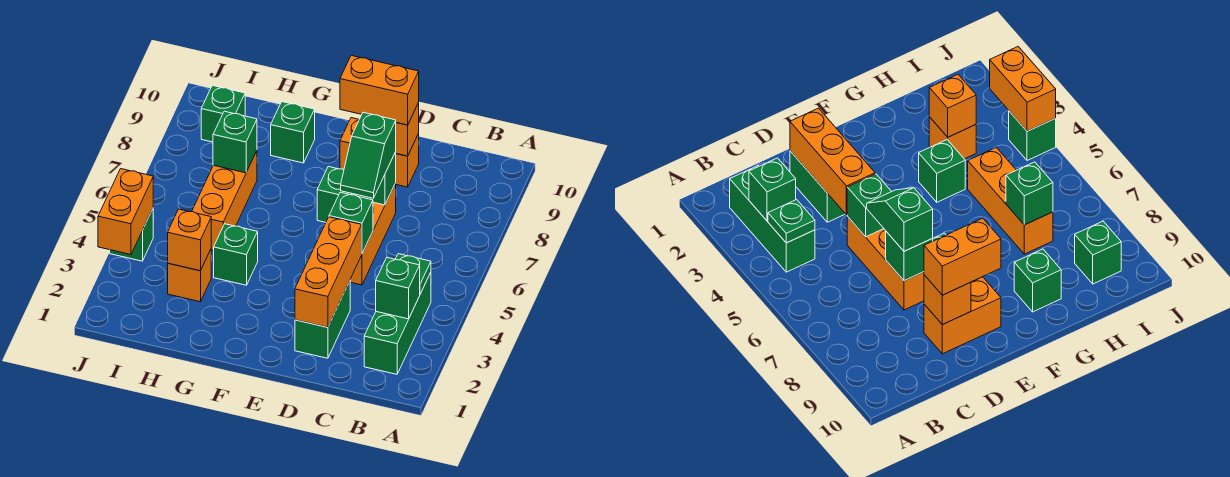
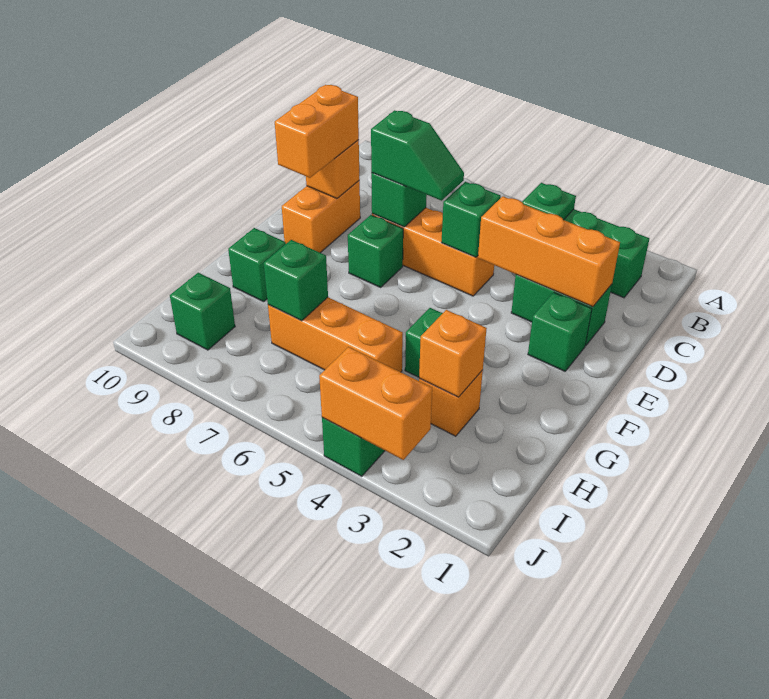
green 1x1 brick [376,258,420,319] -> green 1x1 brick moved to [528,292,592,371]

